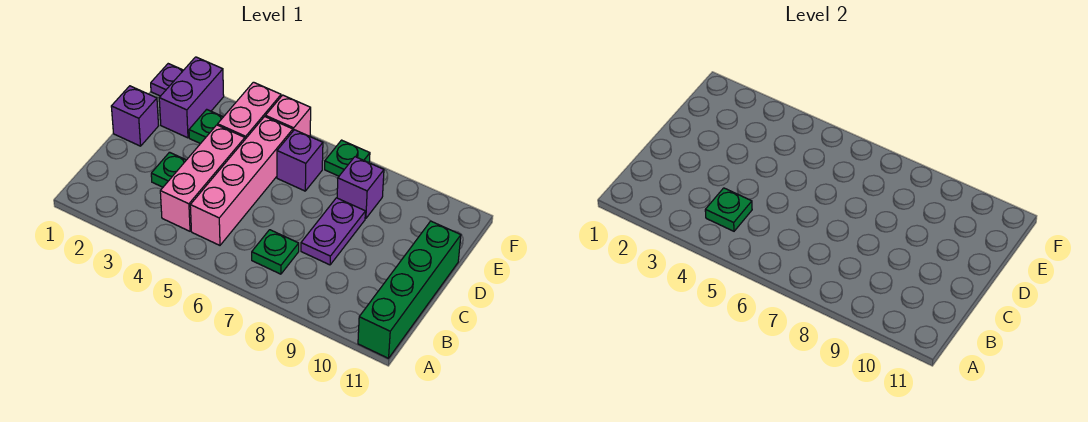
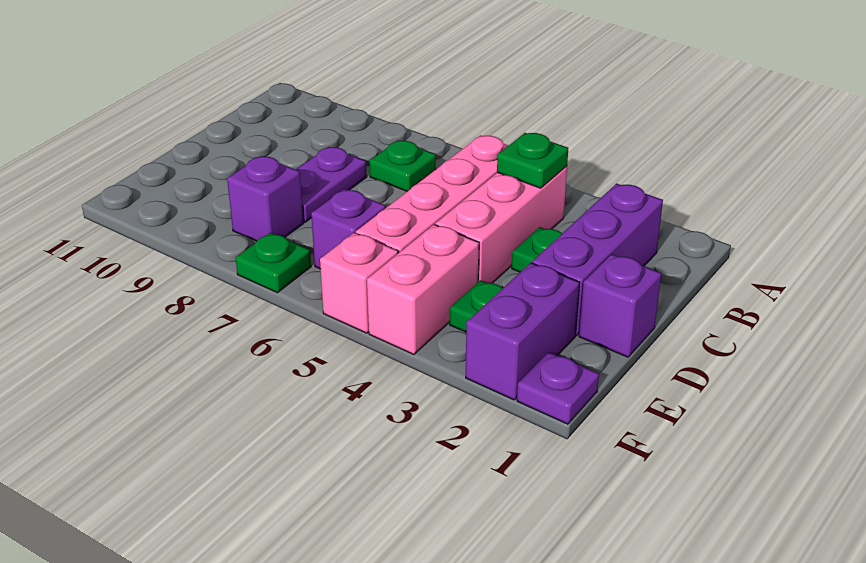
green 1x4 brick [358,221,461,358] -> none
none -> purple 1x3 brick [532,184,663,336]

